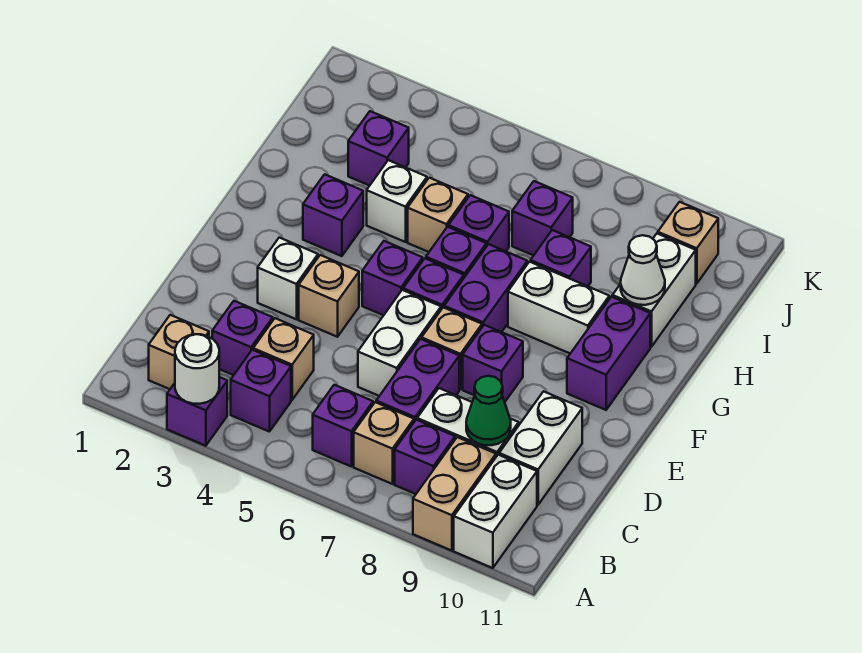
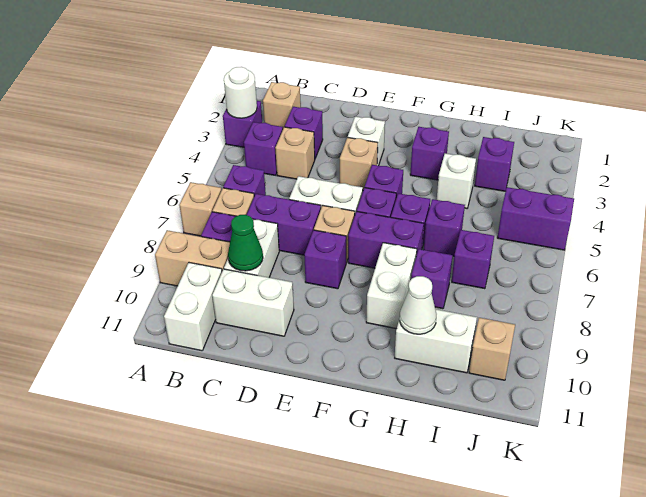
white 1x2 brick [454,455,537,568] -> white 1x2 brick turned to [164,263,222,351]
purple 1x2 brick [567,297,650,410] -> purple 1x2 brick moved to [497,187,574,250]
tan 1x1 brick [408,178,468,252] -> tan 1x1 brick moved to [179,182,222,236]

